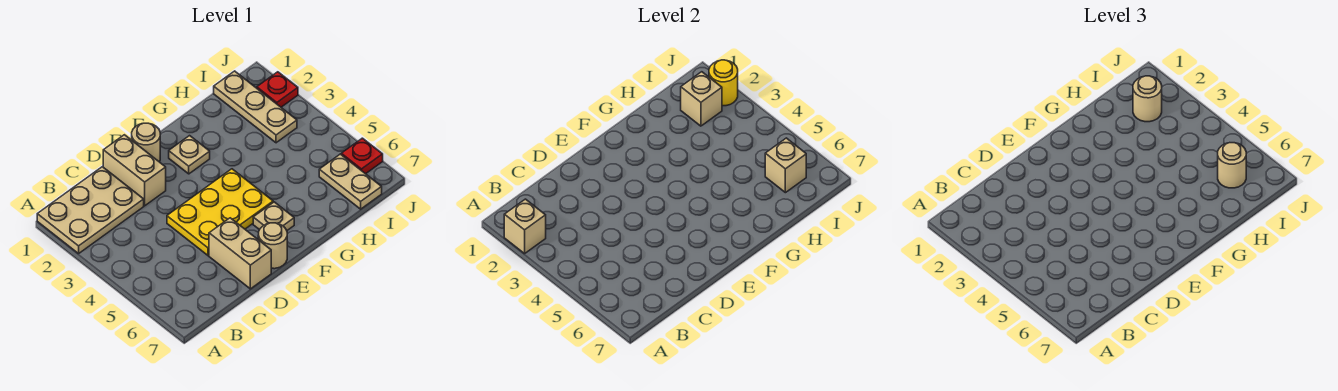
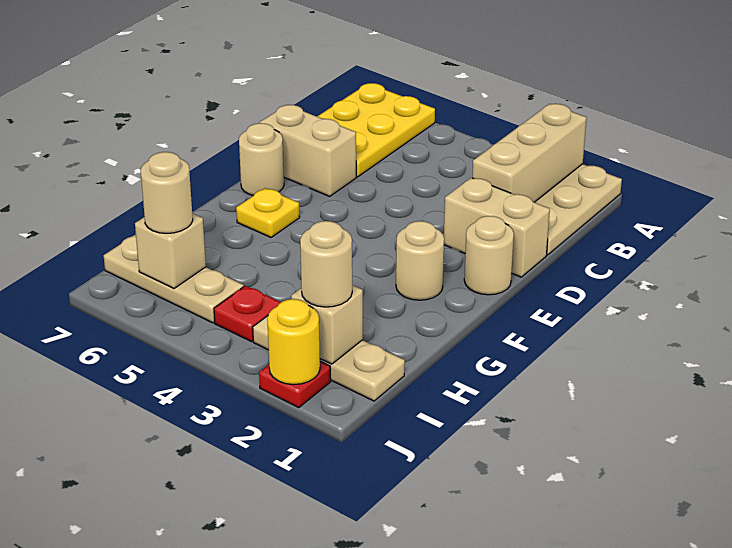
tan 1x1 brick [504,199,546,254] -> tan 1x3 brick [472,104,587,202]
yellow 2x3 plate [167,169,273,256] -> yellow 2x3 plate moved to [317,83,435,177]
tan 1x1 plate [169,136,210,174] -> tan 1x1 round brick [396,221,444,300]
tan 1x1 plate [253,202,294,230] -> yellow 1x1 plate [236,188,300,237]
tan 1x2 plate [319,154,382,209] -> tan 1x3 plate [104,234,244,323]
red 1x1 plate [341,138,383,174] -> red 1x1 plate moved to [214,286,281,342]

